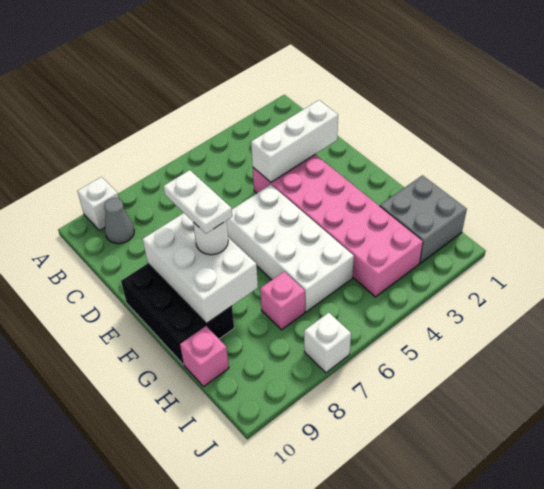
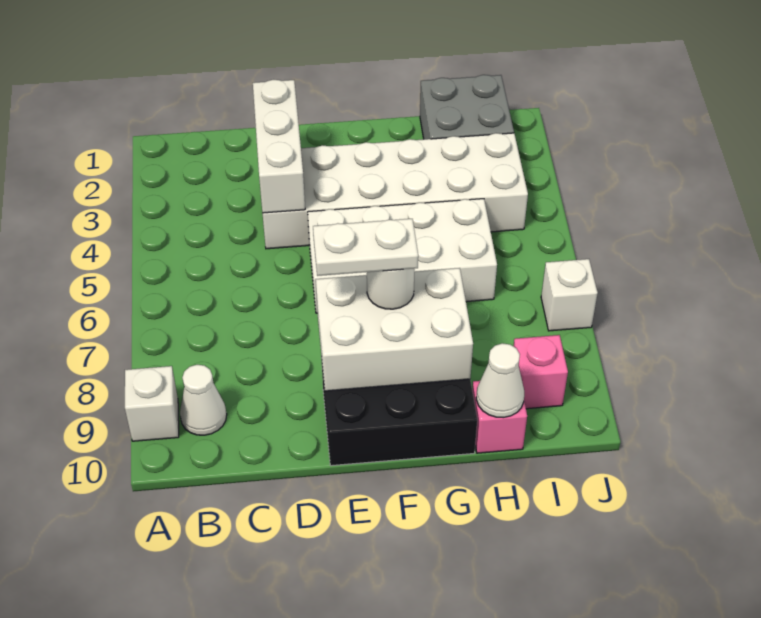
grey 1x1 cone [104,198,134,244] -> white 1x1 cone [180,365,227,435]
pink 2x6 brick [253,155,423,297] -> white 2x6 brick [263,133,528,249]
pink 1x1 brick [260,272,305,330] -> pink 1x1 brick moved to [514,335,568,409]
none -> white 1x1 cone [476,343,524,418]

